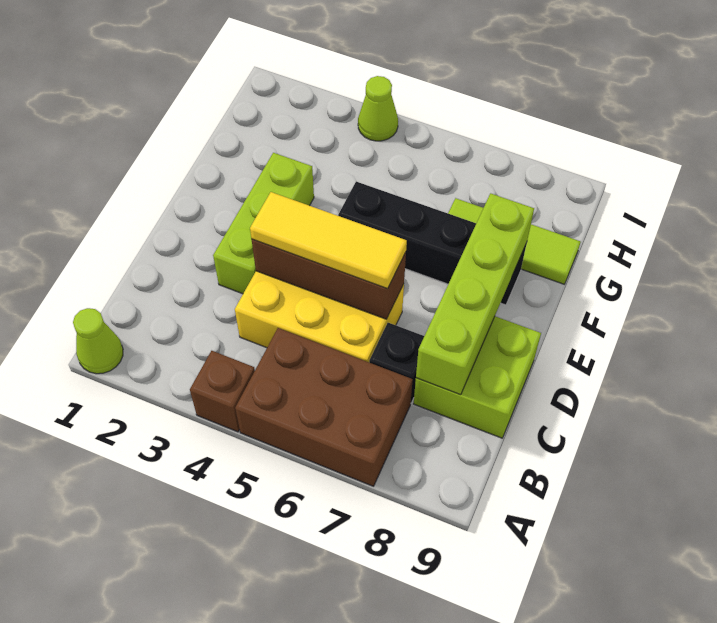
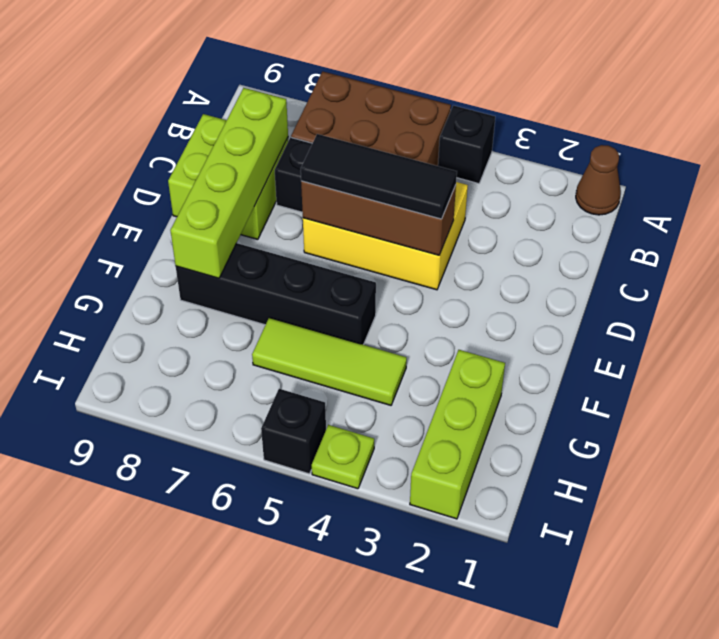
lime 1x1 cone [73,308,123,374] -> brown 1x1 cone [576,145,621,215]
brown 1x1 brick [190,351,255,432] -> black 1x1 brick [438,105,495,184]
lime 1x3 brick [213,153,314,294] -> lime 1x3 brick moved to [410,350,505,519]
yellow 1x3 tile [250,192,407,289] -> black 1x3 tile [301,134,457,219]
lime 1x3 tile [448,198,580,284] -> lime 1x3 tile moved to [252,318,407,405]
lime 1x1 cone [358,76,398,141] -> lime 1x1 plate [312,425,374,489]
none -> black 1x1 brick [261,389,326,474]

